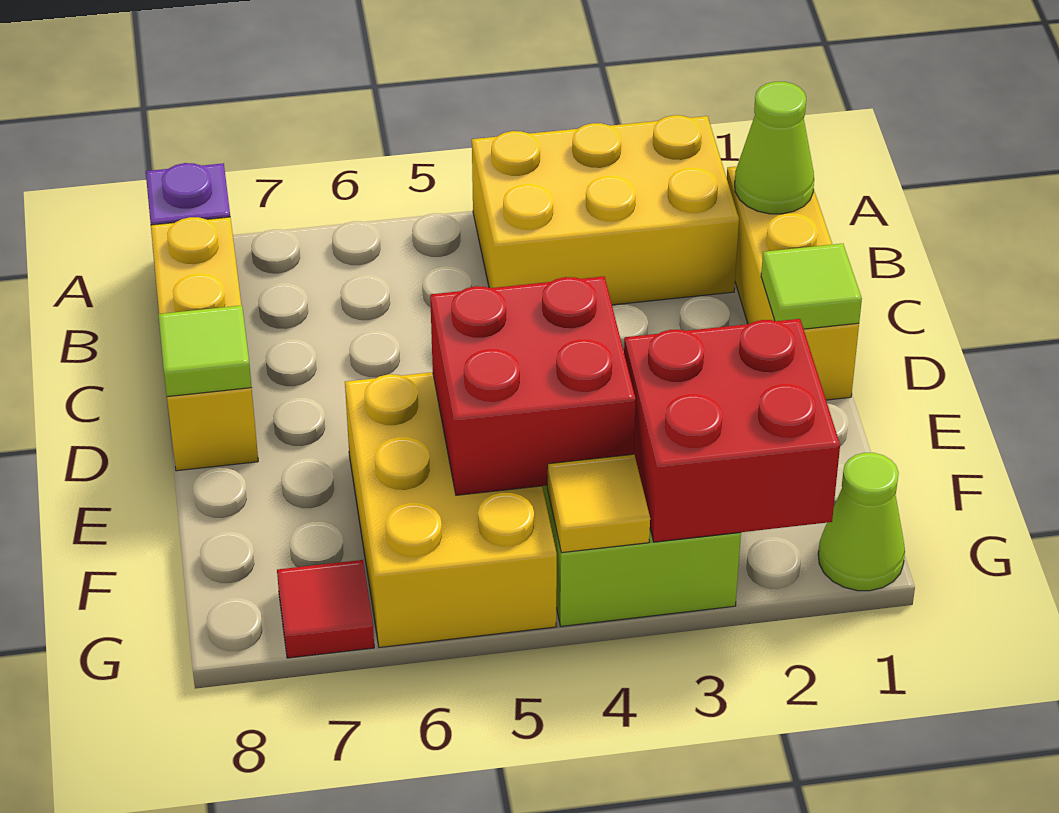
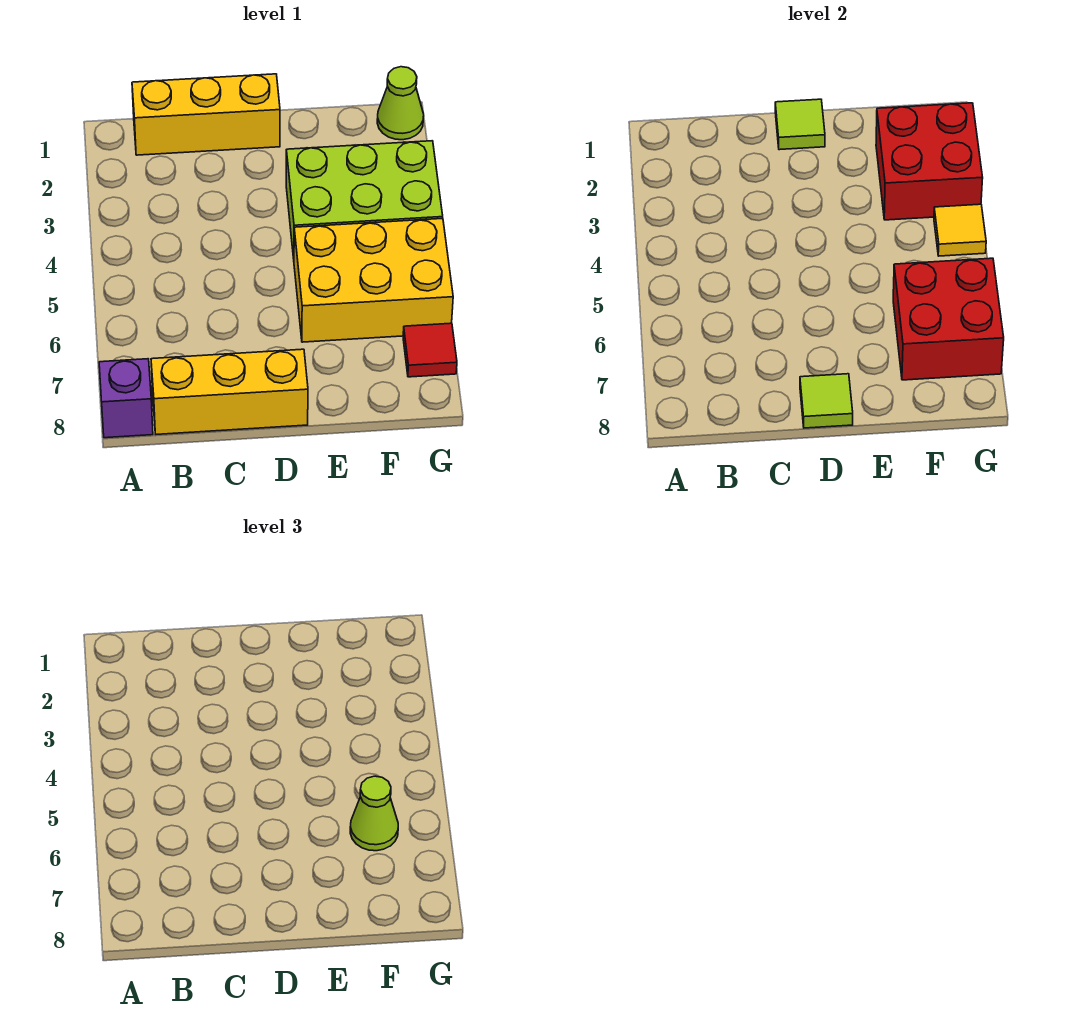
yellow 2x3 brick [472,115,739,305] -> none
lime 1x1 cone [735,82,814,214] -> lime 1x1 cone moved to [350,776,398,851]
red 2x2 brick [430,276,636,495] -> red 2x2 brick moved to [893,258,1004,380]

